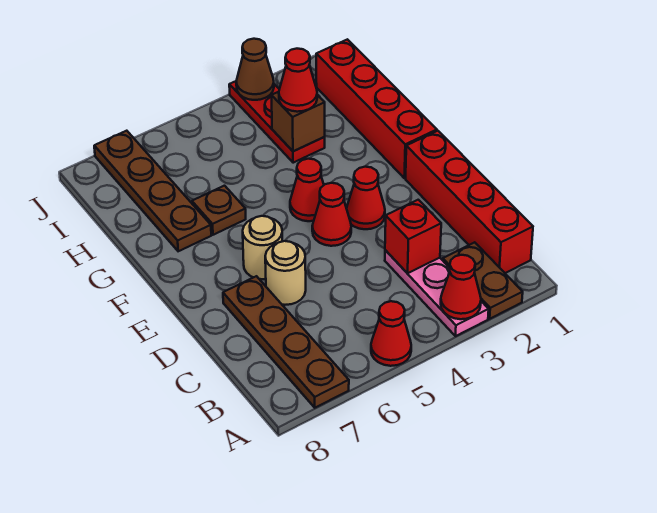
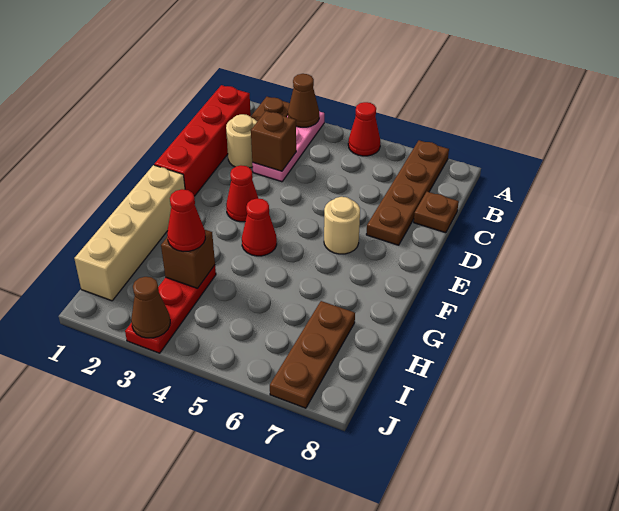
red 1x1 cone [441,255,481,319] -> brown 1x1 cone [288,74,319,127]
red 1x1 brick [385,200,441,273] -> brown 1x1 brick [251,111,296,171]
tan 1x1 round brick [265,241,306,305] -> tan 1x1 round brick moved to [226,114,257,168]
red 1x1 cone [312,183,351,246] -> none
red 1x4 brick [316,39,437,178] -> tan 1x4 brick [74,165,185,301]
brown 1x1 plate [192,186,246,235] -> brown 1x1 plate moved to [414,192,459,233]
brown 1x4 plate [94,131,211,251] -> brown 1x3 plate [270,301,355,408]

